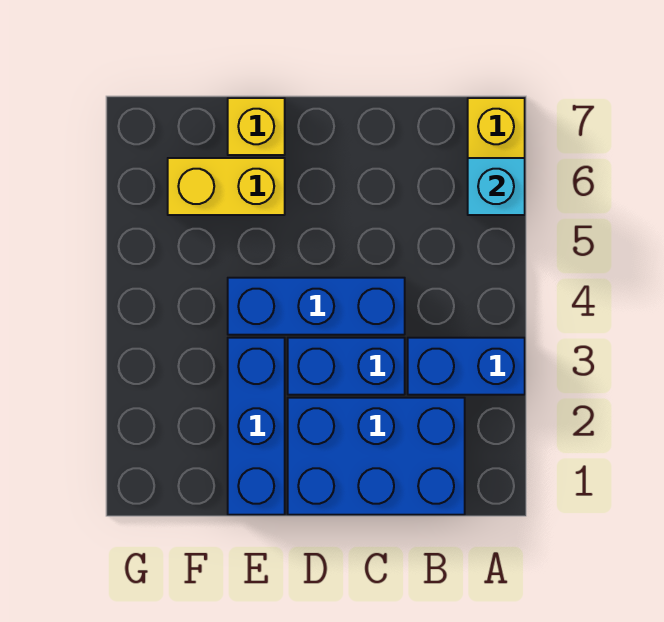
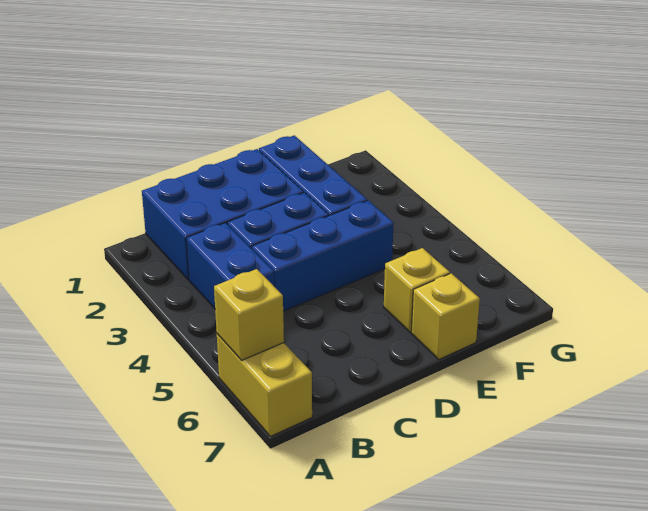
blue 1x2 brick [408,338,525,395] -> blue 1x2 brick turned to [186,223,274,308]
cyan 1x1 brick [468,158,525,215] -> yellow 1x1 brick [214,269,284,361]
yellow 1x2 brick [168,158,285,215] -> yellow 1x1 brick [384,248,450,332]

